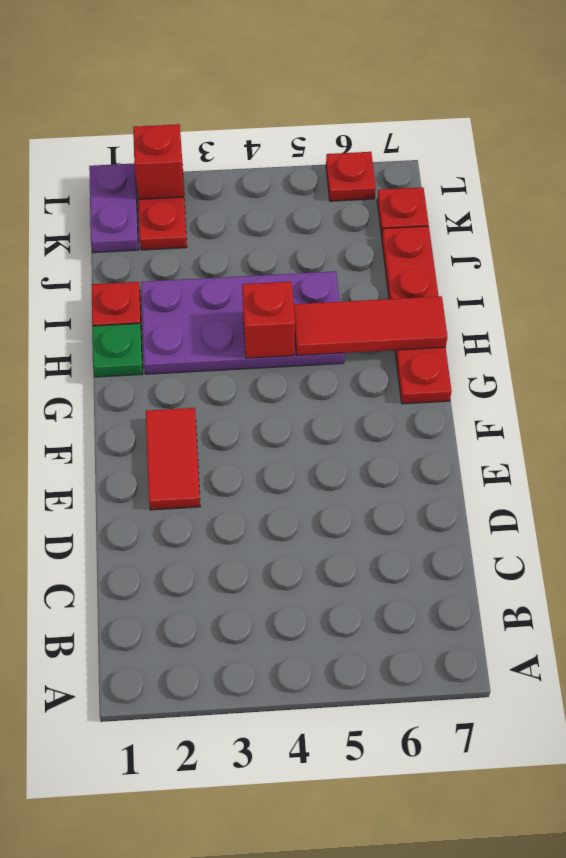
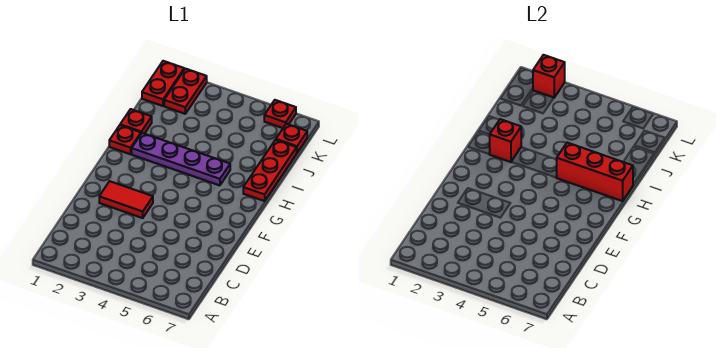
red 1x2 tile [146,408,200,510] -> red 1x2 tile turned to [99,181,153,218]
red 1x4 plate [382,226,452,404] -> red 1x3 plate [243,140,297,201]
green 1x1 plate [92,324,143,377] -> red 1x1 plate [109,125,141,154]
purple 2x4 plate [141,271,345,374] -> purple 1x4 plate [132,133,230,185]
red 1x1 brick [242,282,295,358] -> red 1x1 brick moved to [489,119,521,162]
red 1x3 tile [294,296,448,355] -> red 1x3 brick [557,143,633,201]
purple 1x2 plate [89,164,139,253] -> red 1x2 plate [142,61,184,106]

